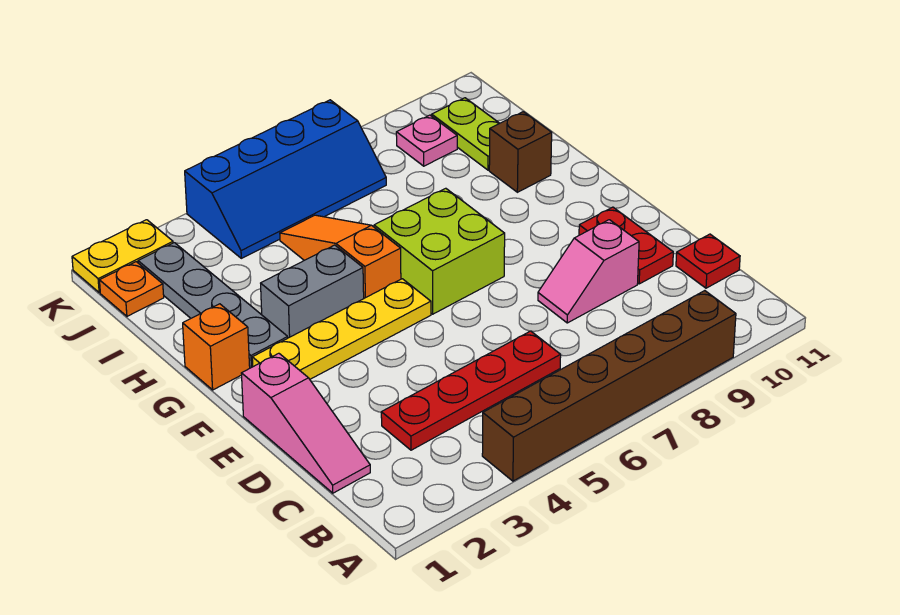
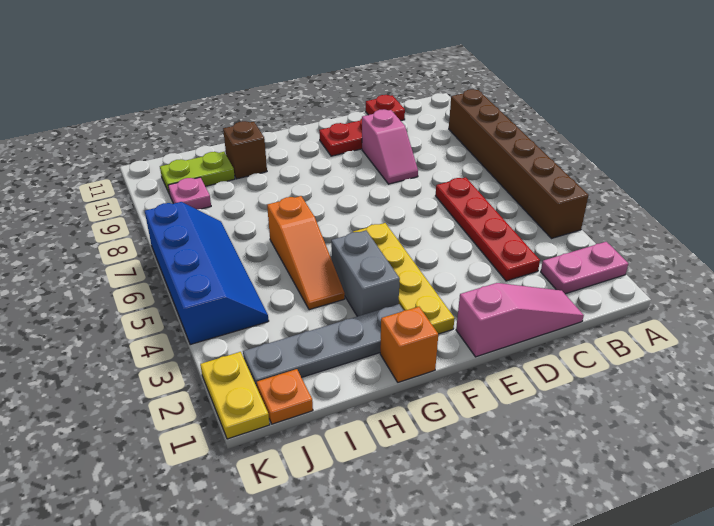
none -> pink 1x2 plate [541,242,628,294]
lime 2x2 brick [374,188,505,314] -> none
orange 1x3 slope [280,215,401,298] -> orange 1x3 slope turned to [267,196,345,310]

